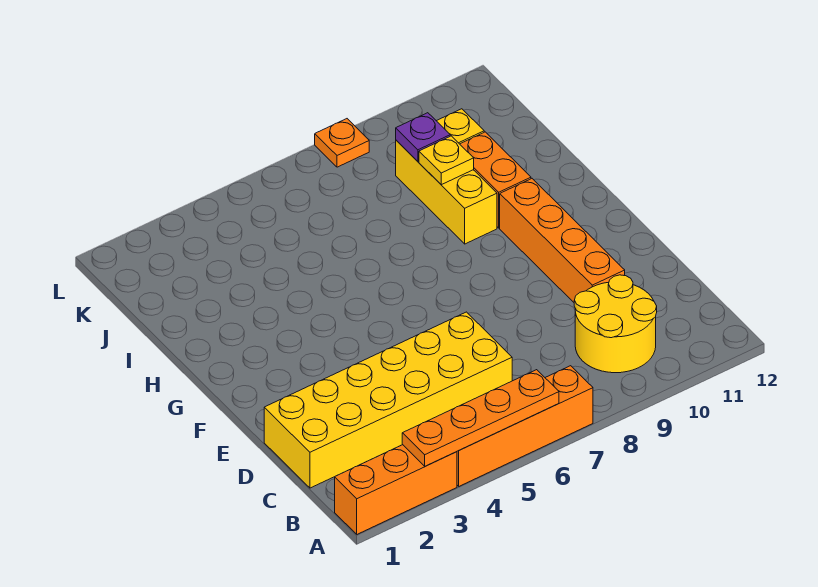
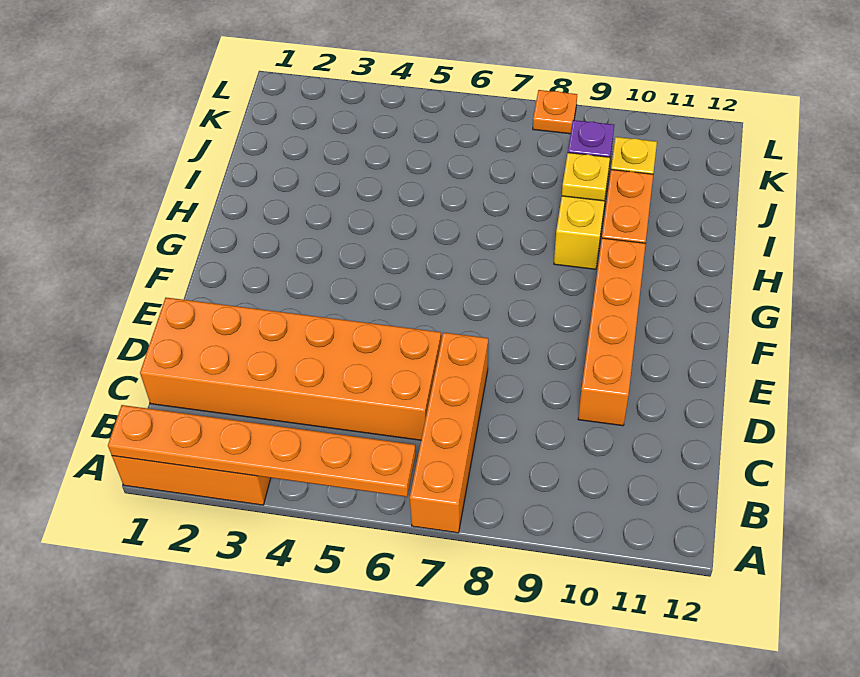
orange 1x4 plate [402,370,559,466] -> orange 1x6 plate [108,405,416,497]
orange 1x4 brick [457,366,593,486] -> orange 1x4 brick turned to [410,332,488,533]
yellow 2x2 round brick [574,275,657,373] -> none
yellow 2x6 brick [264,312,512,488] -> orange 2x6 brick [140,298,441,440]

